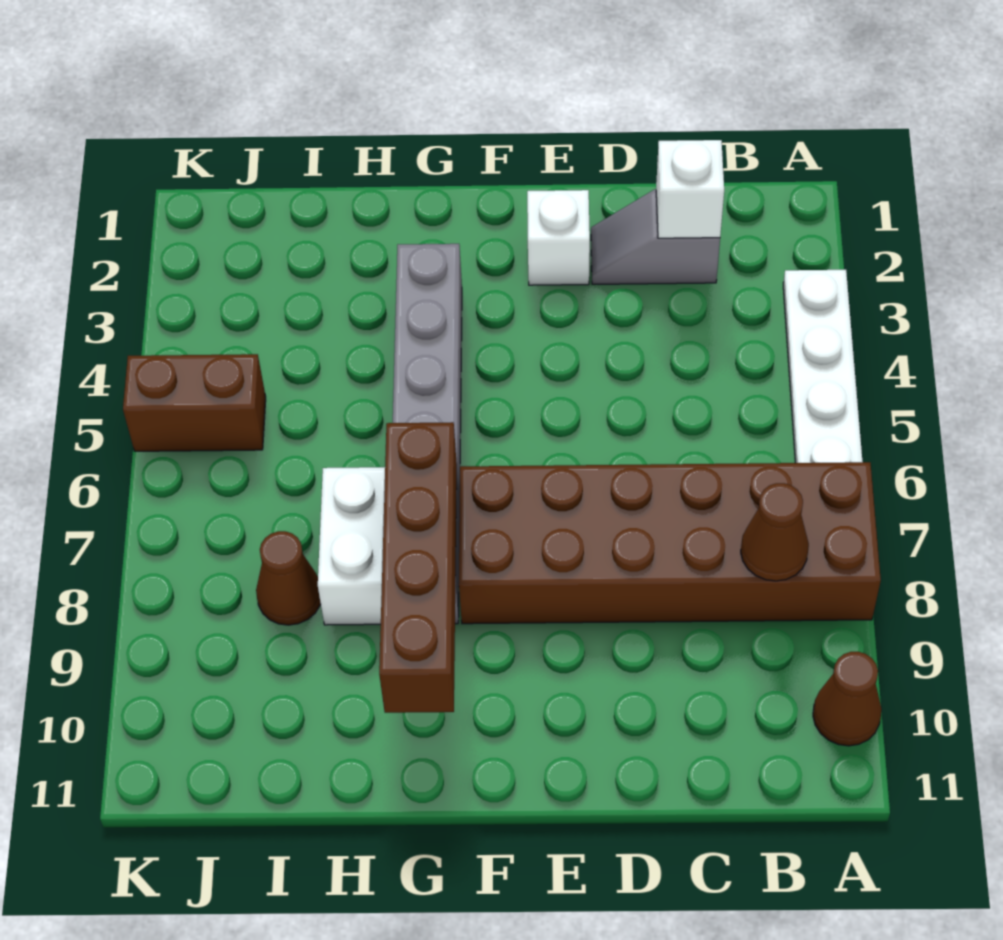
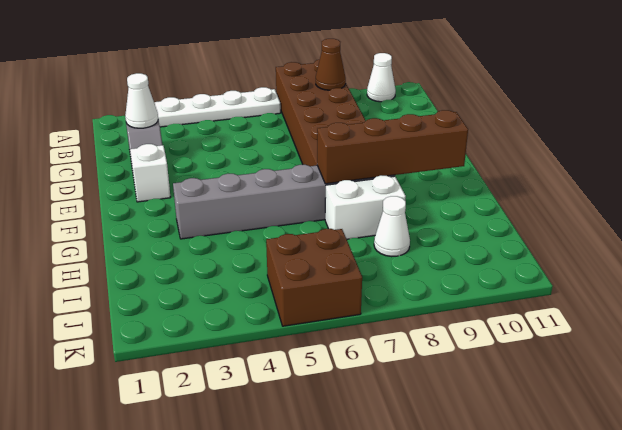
brown 1x1 cone [813,652,882,746] -> white 1x1 cone [367,53,396,102]
white 1x1 brick [656,140,724,238] -> white 1x1 cone [125,73,158,128]
brown 1x1 cone [256,531,321,625] -> white 1x1 cone [374,196,410,257]
brown 1x2 brick [123,354,266,451] -> brown 2x2 brick [266,229,362,326]

